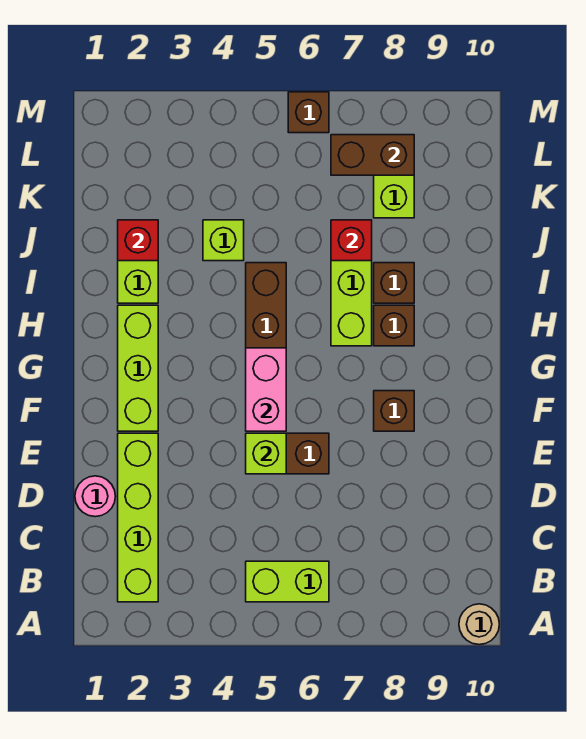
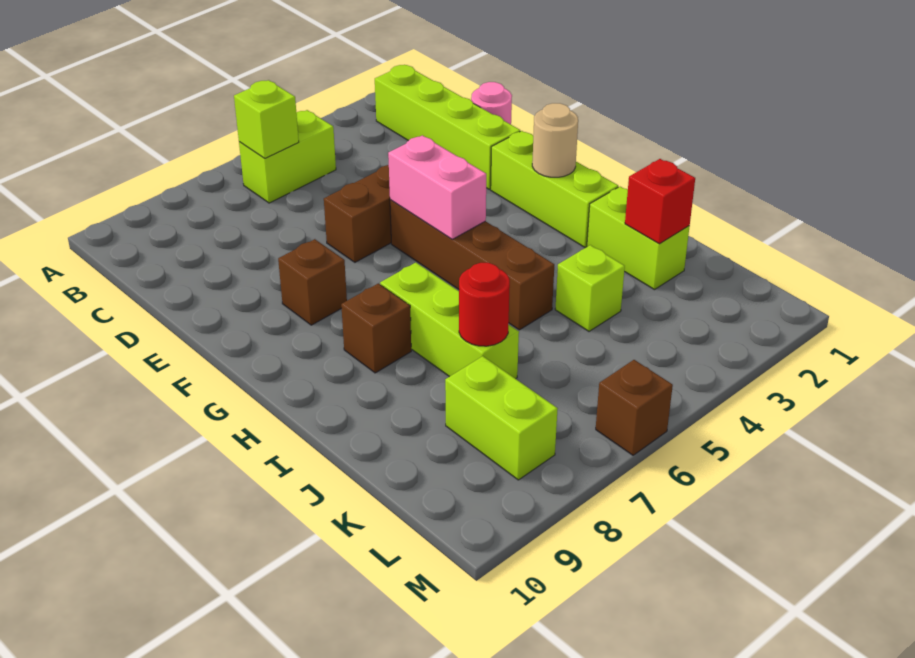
tan 1x1 round brick [459,604,499,645] -> tan 1x1 round brick moved to [532,103,578,177]
lime 1x1 brick [246,433,286,474] -> lime 1x1 brick moved to [234,80,299,158]
brown 1x1 brick [374,263,414,303] -> none
red 1x1 brick [331,220,372,261] -> red 1x1 round brick [459,263,510,346]
brown 1x2 brick [331,135,414,175] -> none

